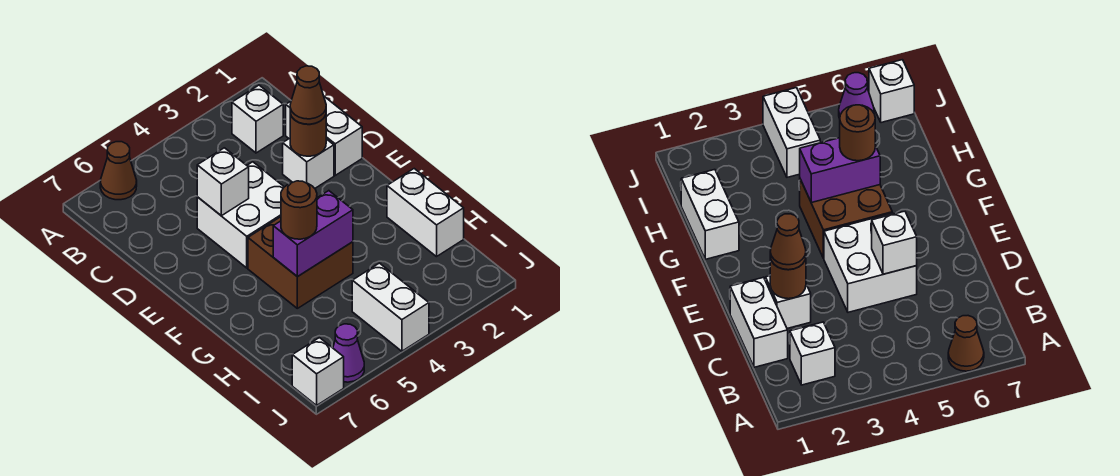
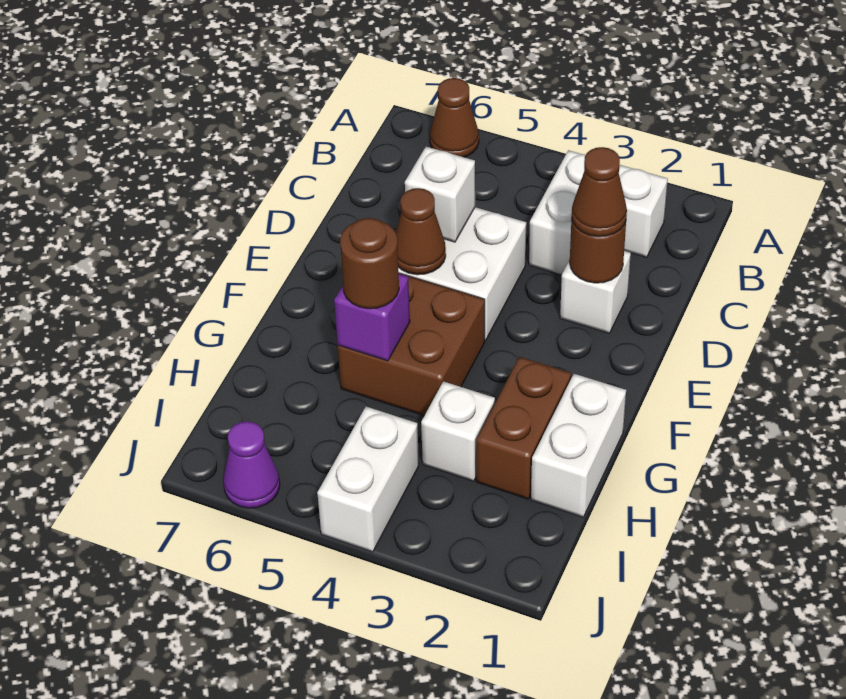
white 1x2 brick [286,97,362,175] -> white 1x2 brick moved to [529,150,586,275]
none -> brown 1x1 cone [396,188,446,275]
none -> brown 1x2 brick [476,357,571,499]
purple 1x2 brick [273,191,353,277] -> purple 1x1 brick [334,274,410,361]
white 1x1 brick [292,338,344,405] -> white 1x1 brick moved to [421,381,495,481]

